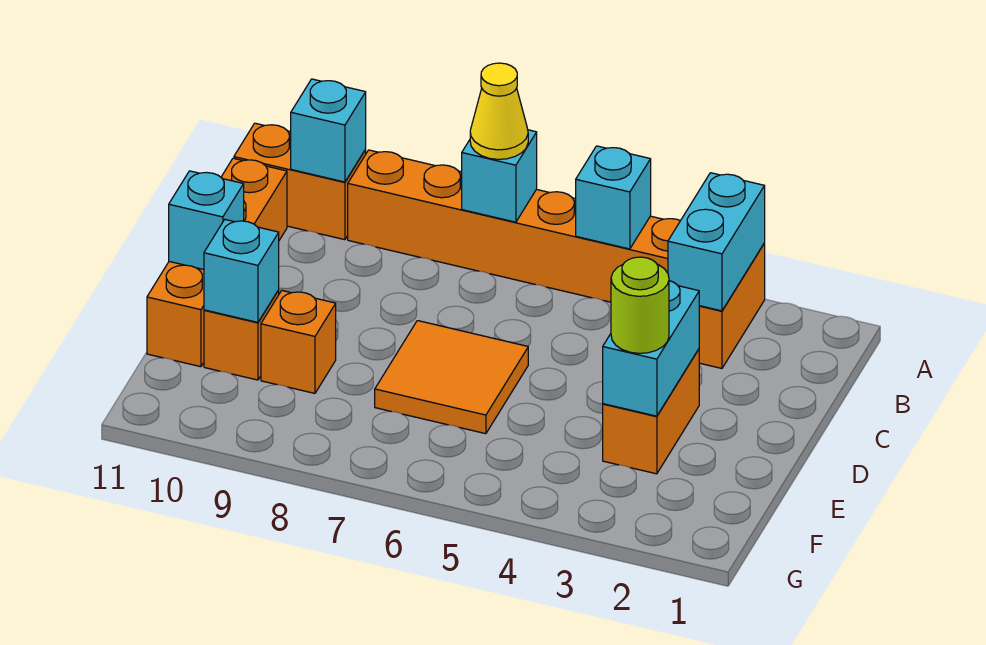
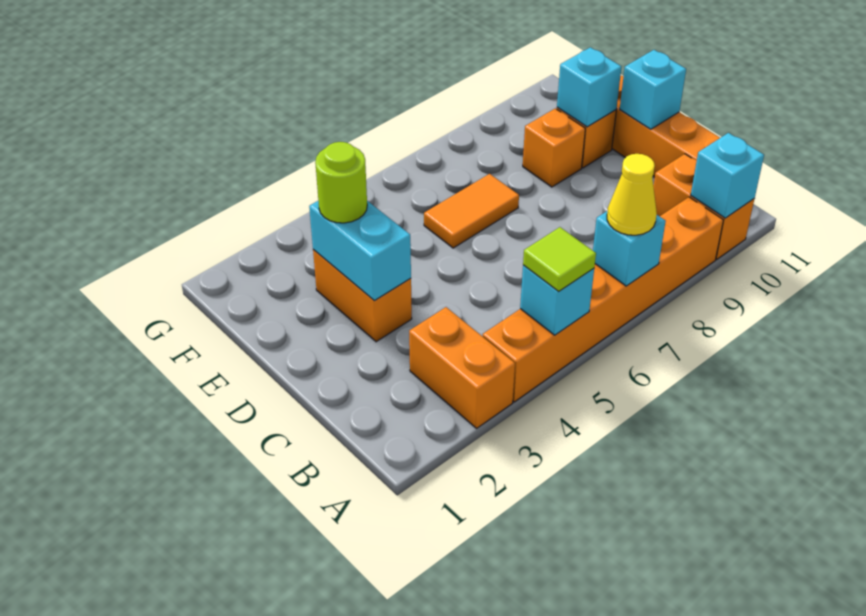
cyan 1x2 brick [668,173,765,311] -> none
none -> lime 1x1 tile [523,227,596,292]
orange 1x2 brick [234,123,366,240] -> orange 1x2 brick turned to [653,154,754,259]
orange 2x2 tile [375,321,528,434] -> orange 1x2 tile [424,174,519,248]

